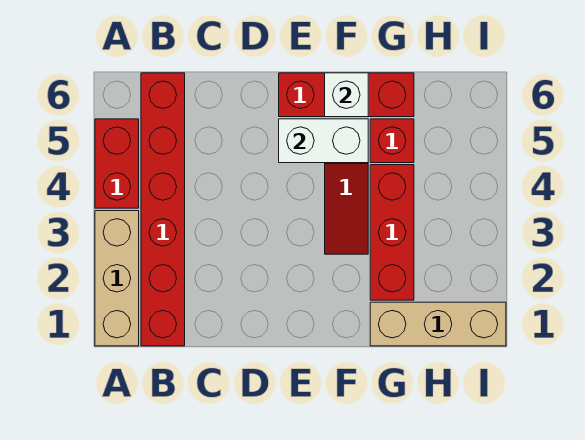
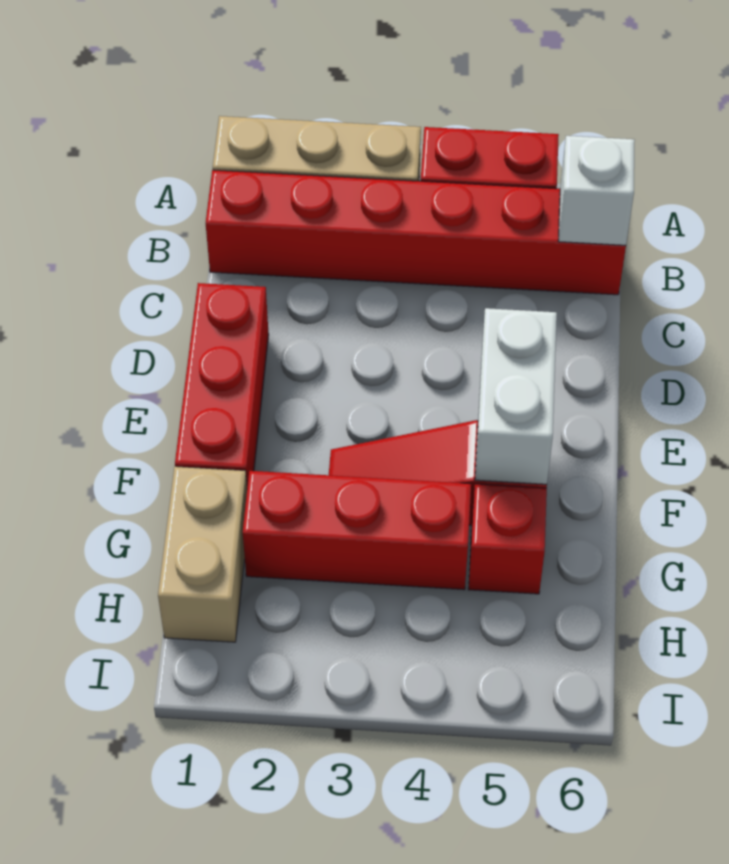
red 1x3 brick [279,73,414,117] -> red 1x3 brick moved to [175,283,269,487]
white 1x1 brick [325,73,368,117] -> white 1x1 brick moved to [558,136,635,245]
tan 1x3 brick [370,302,506,346] -> tan 1x2 brick [158,466,247,642]

